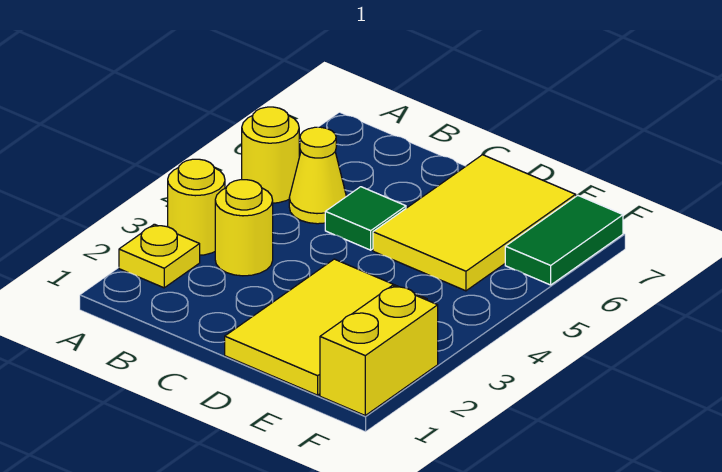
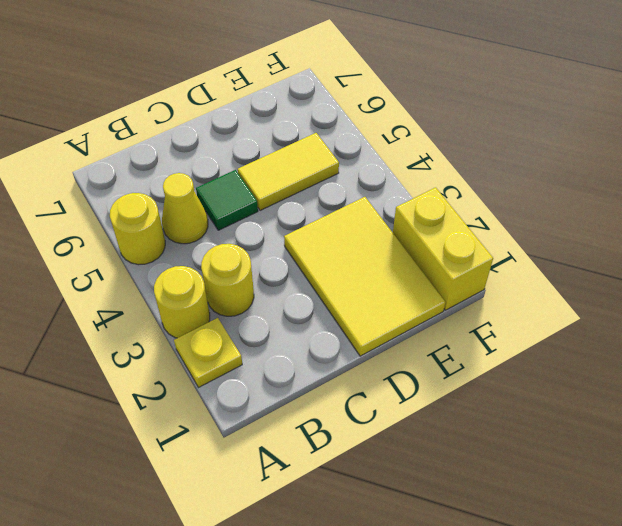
yellow 2x3 tile [373,155,576,291] -> yellow 1x2 tile [238,133,339,211]
green 1x2 tile [505,195,623,285] -> none

